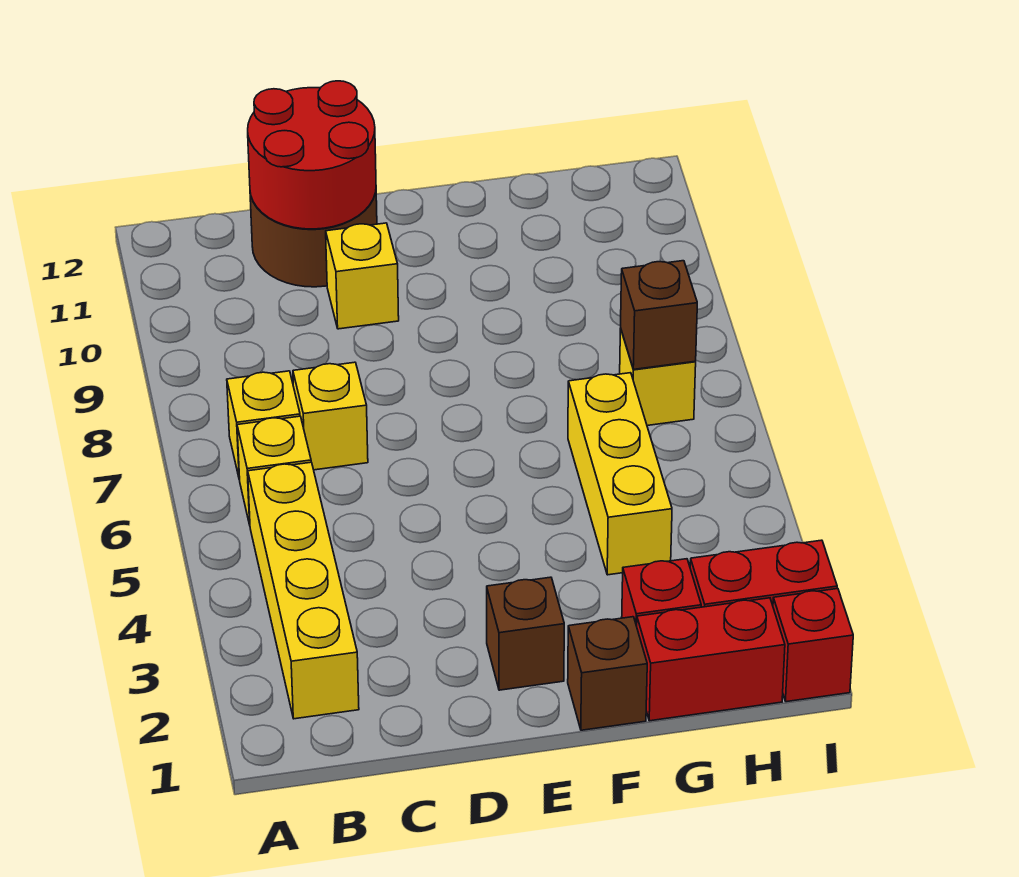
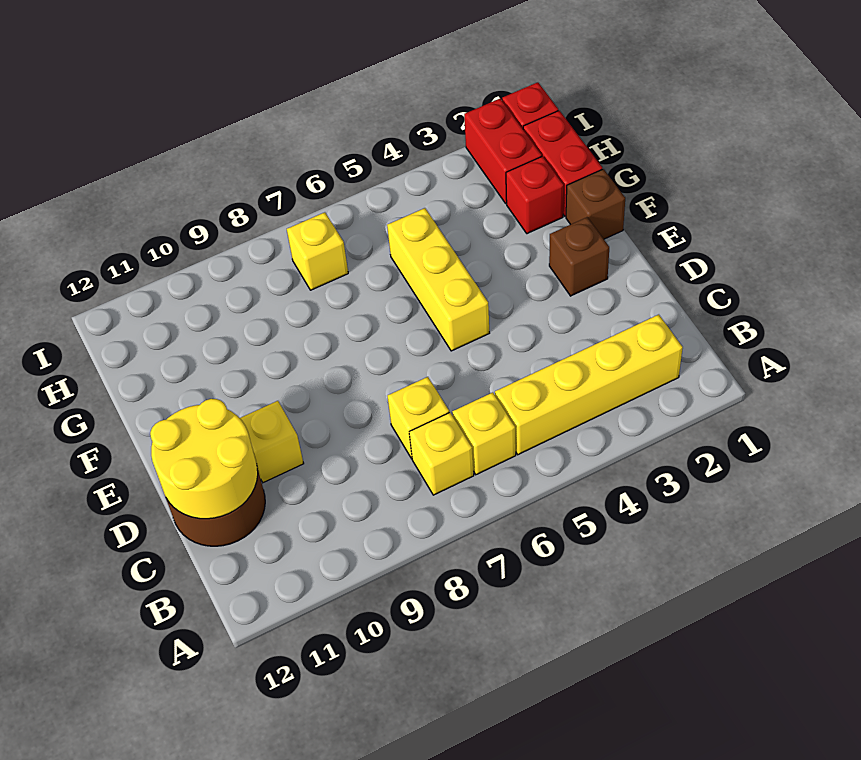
red 2x2 round brick [248,81,376,229] -> yellow 2x2 round brick [150,399,258,519]
yellow 1x3 brick [568,373,672,575] -> yellow 1x3 brick turned to [387,208,489,351]
brown 1x1 brick [621,261,697,369] -> none

